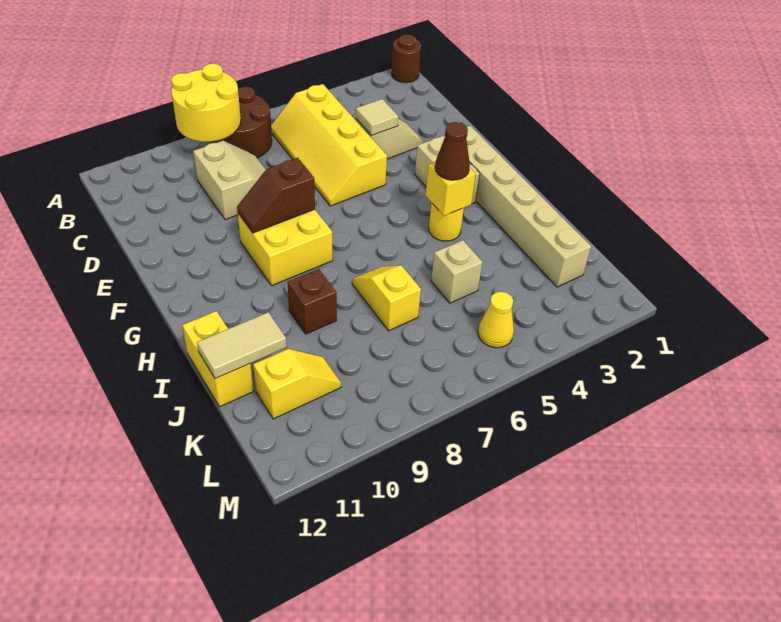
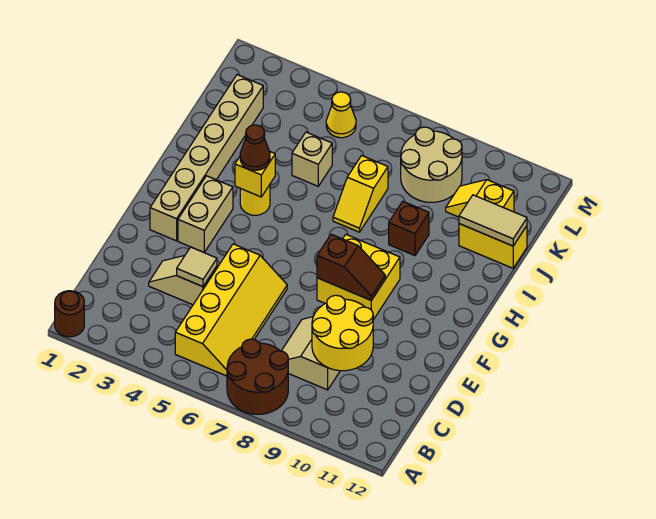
yellow 2x2 round brick [171,64,241,142] -> yellow 2x2 round brick moved to [312,295,373,371]
yellow 1x2 brick [182,311,253,407] -> yellow 1x2 brick turned to [459,224,527,268]
none -> tan 2x2 round brick [401,127,462,202]

